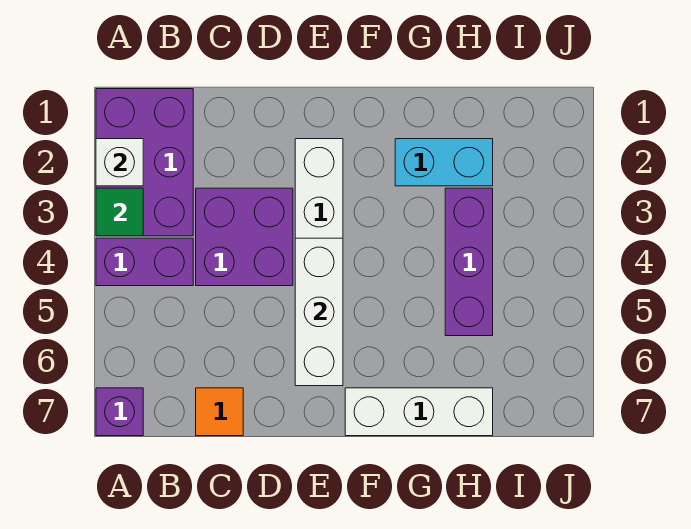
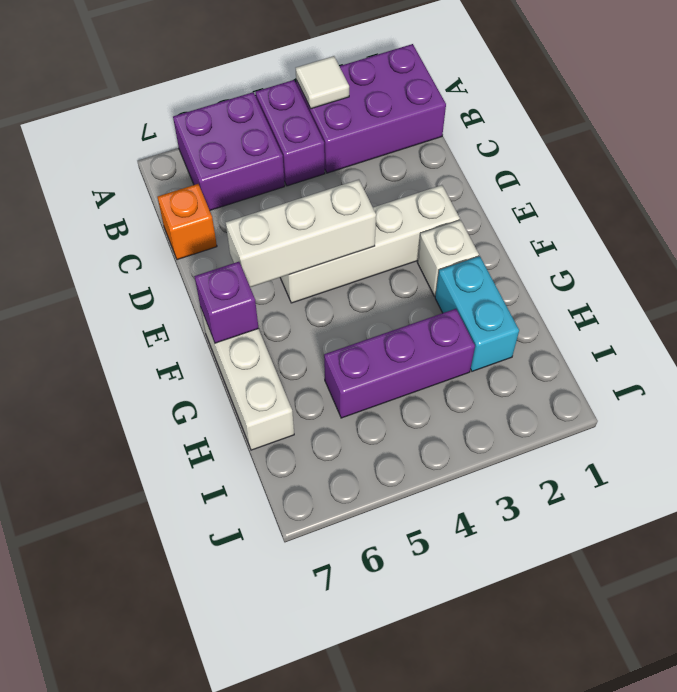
white 1x1 brick [96,139,143,186] -> white 1x1 brick moved to [417,220,479,297]
green 1x1 tile [96,188,143,236] -> white 1x1 tile [296,56,349,109]
purple 1x1 brick [96,388,143,436] -> purple 1x1 brick moved to [194,262,259,343]
purple 2x2 brick [196,188,293,286] -> purple 2x2 brick moved to [173,92,285,210]
orange 1x1 tile [196,388,243,436] -> orange 1x1 brick [157,184,217,260]

